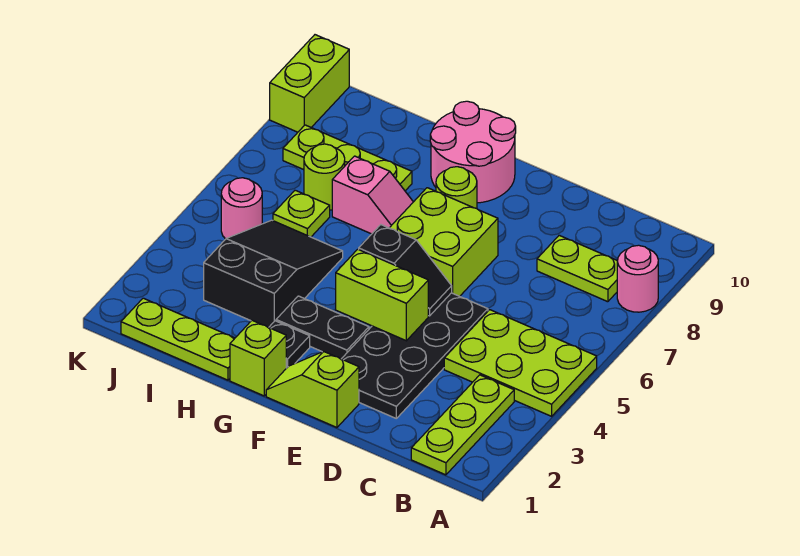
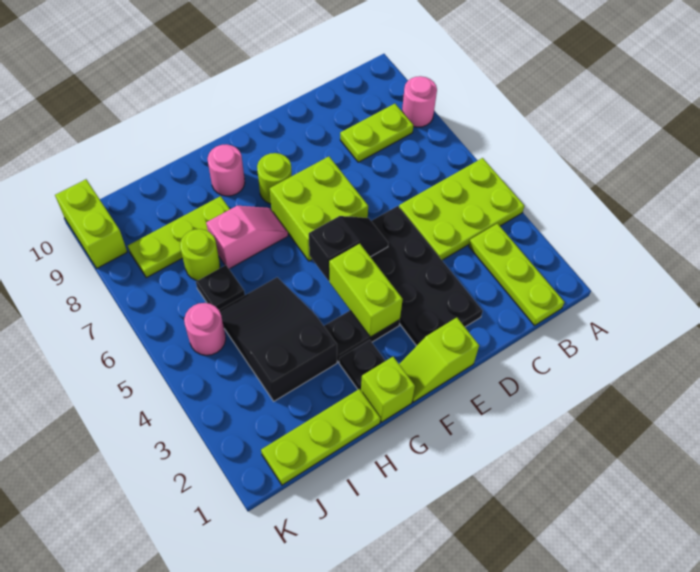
lime 1x2 brick [336,249,428,341] -> lime 1x2 brick turned to [329,244,403,337]
pink 2x2 round brick [430,101,516,203] -> pink 1x1 round brick [208,144,245,196]
lime 1x1 plate [273,190,330,237] -> black 1x1 plate [196,265,245,310]

